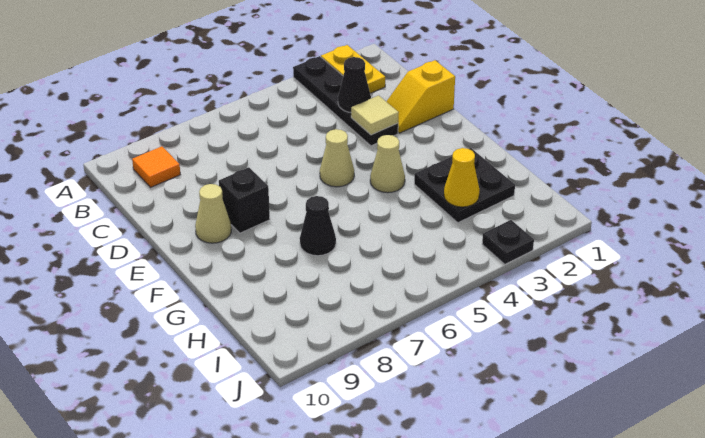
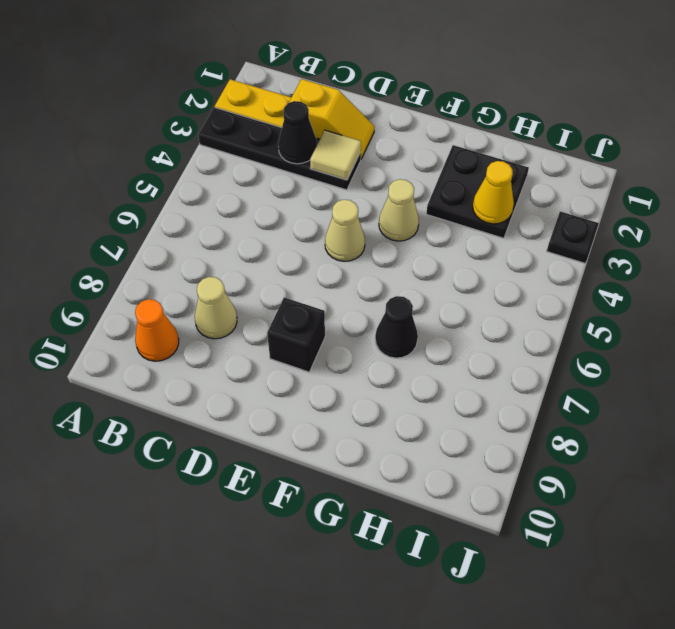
orange 1x1 tile [132,146,180,187] -> orange 1x1 cone [135,299,179,361]
yellow 1x2 slope [386,60,455,133] -> yellow 1x2 slope turned to [289,79,374,159]
tan 1x1 cone [195,184,231,243] -> tan 1x1 cone moved to [195,277,237,339]

